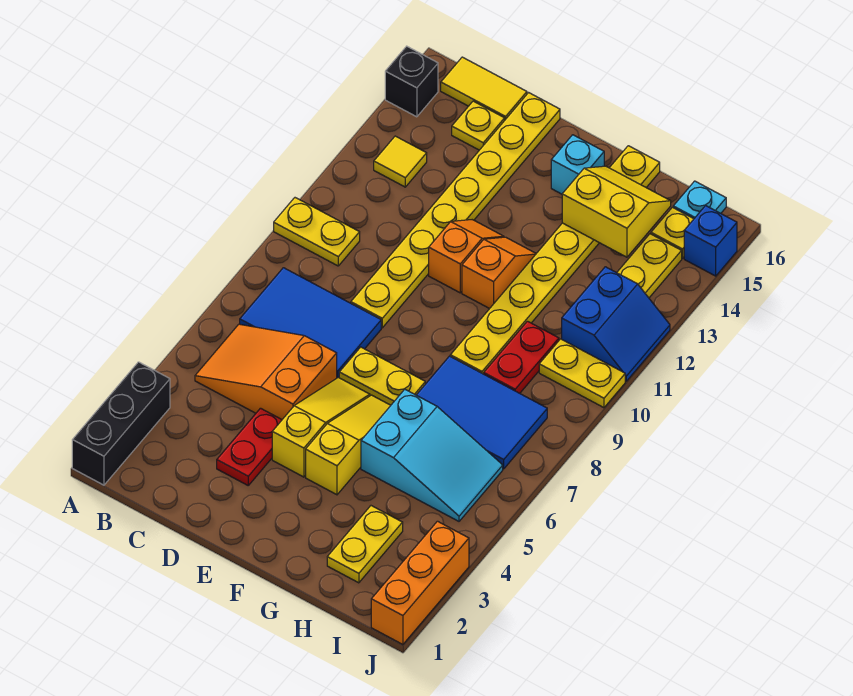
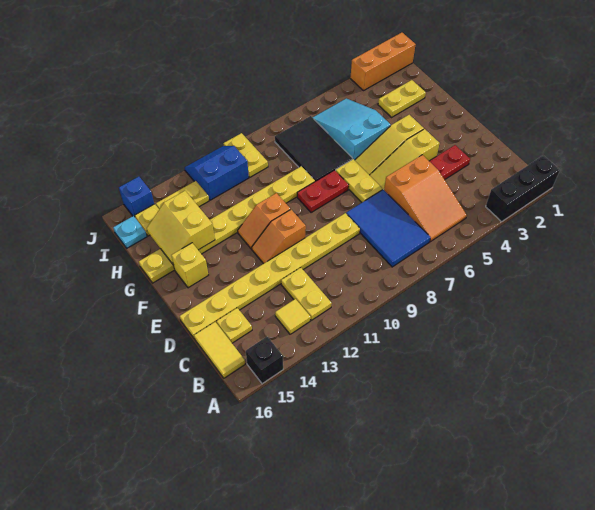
yellow 1x2 plate [274,198,360,266] -> yellow 1x2 plate moved to [281,268,332,320]
cyan 1x1 brick [551,135,604,194] -> yellow 1x1 brick [171,243,208,288]
blue 2x3 tile [417,356,547,469] -> black 2x3 tile [275,116,353,181]
red 1x2 plate [484,321,559,393] -> red 1x2 plate moved to [297,170,349,213]

